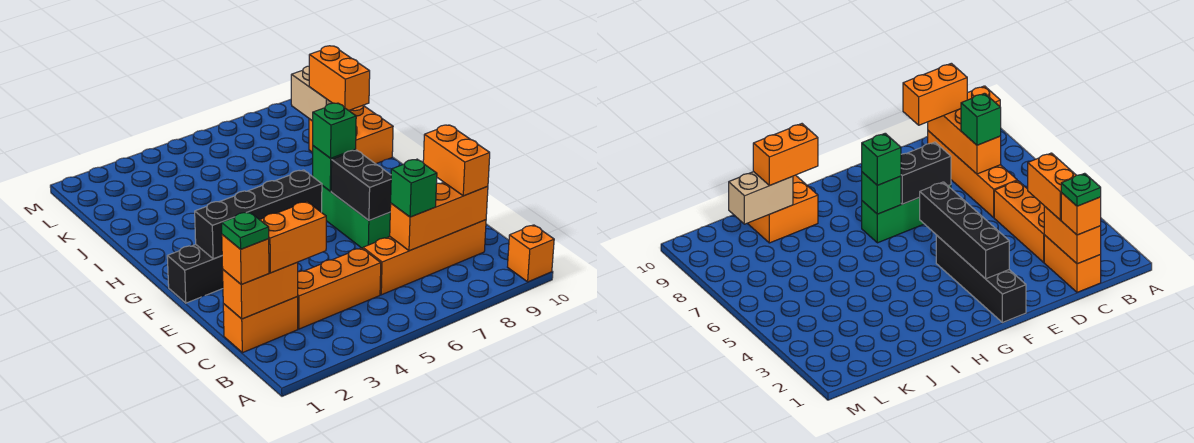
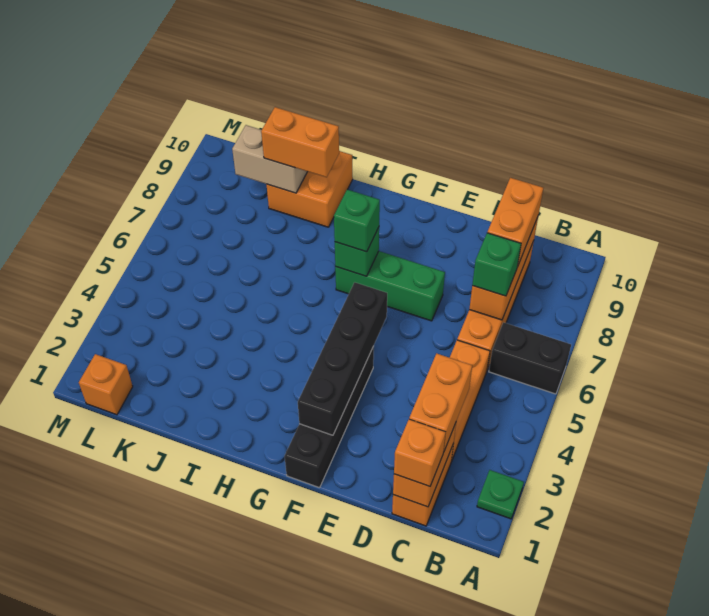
orange 1x1 brick [508,225,554,282] -> orange 1x1 brick moved to [79,354,133,415]
green 1x1 plate [222,212,269,249] -> green 1x1 plate moved to [477,470,524,519]
orange 1x2 brick [423,125,490,196] -> orange 1x2 brick turned to [487,178,543,267]
black 1x2 brick [331,150,391,220] -> black 1x2 brick moved to [489,322,571,394]

